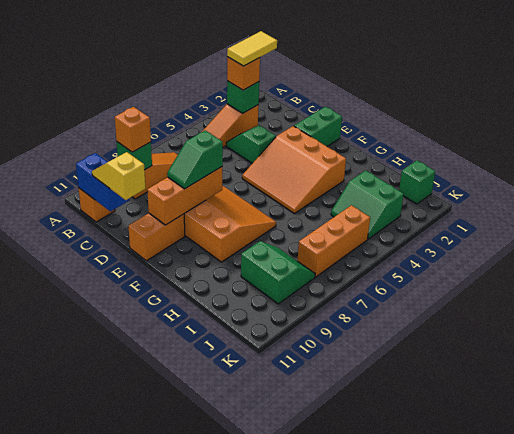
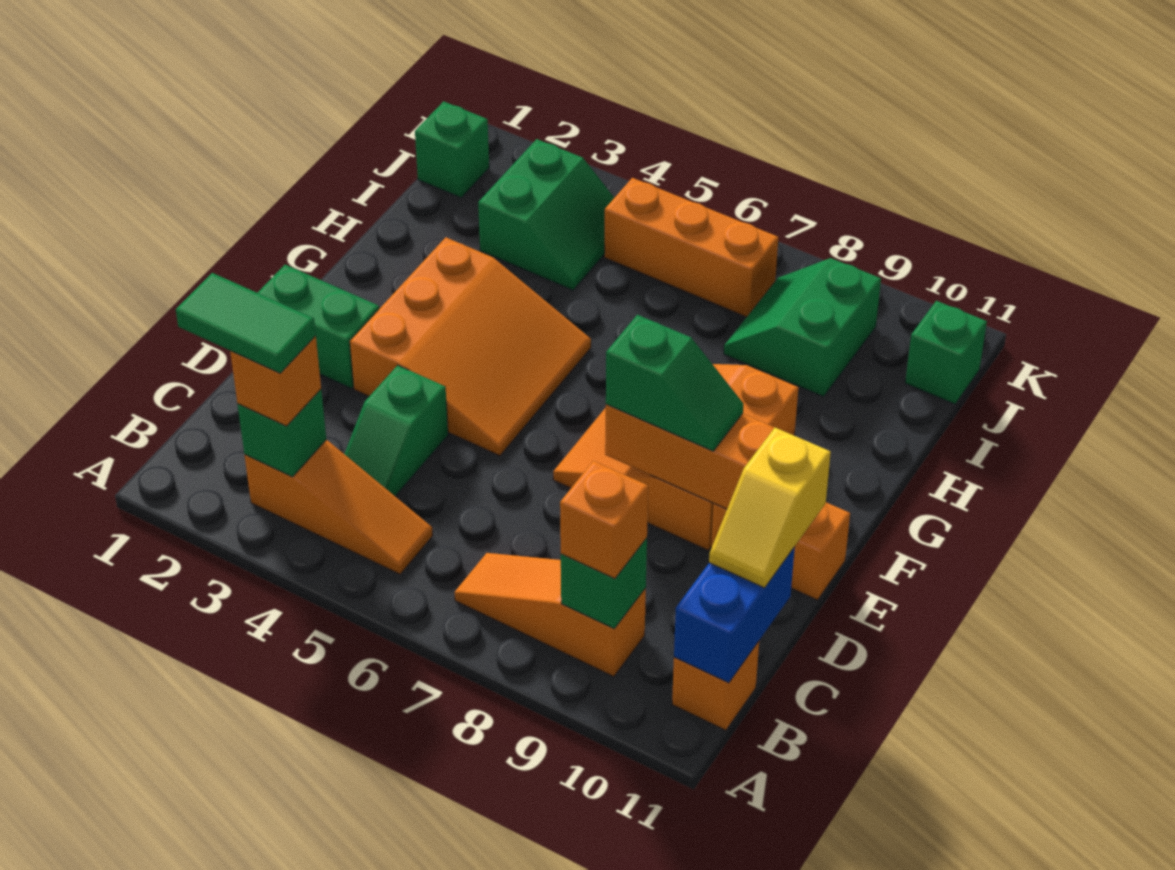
yellow 1x2 tile [227,31,277,66] -> green 1x2 tile [176,273,316,373]
none -> green 1x1 brick [905,301,987,404]

